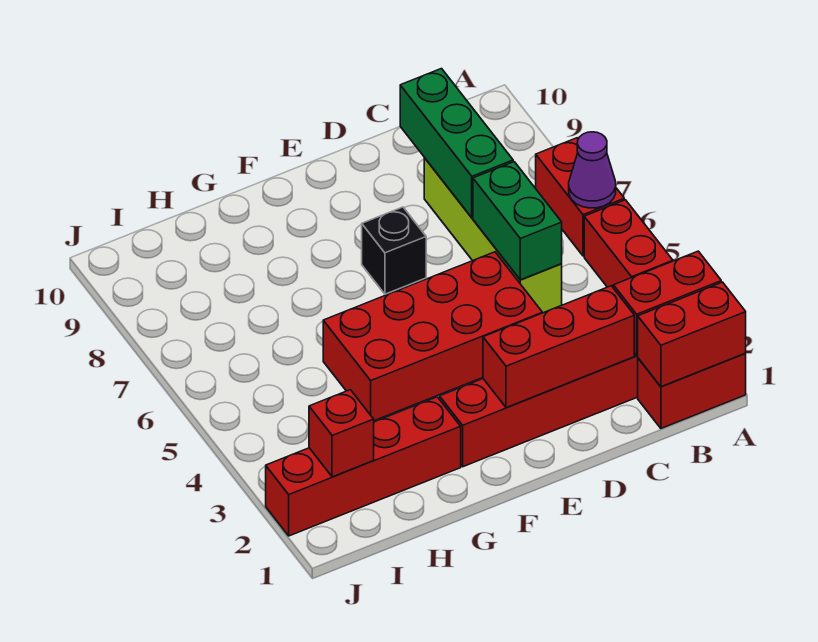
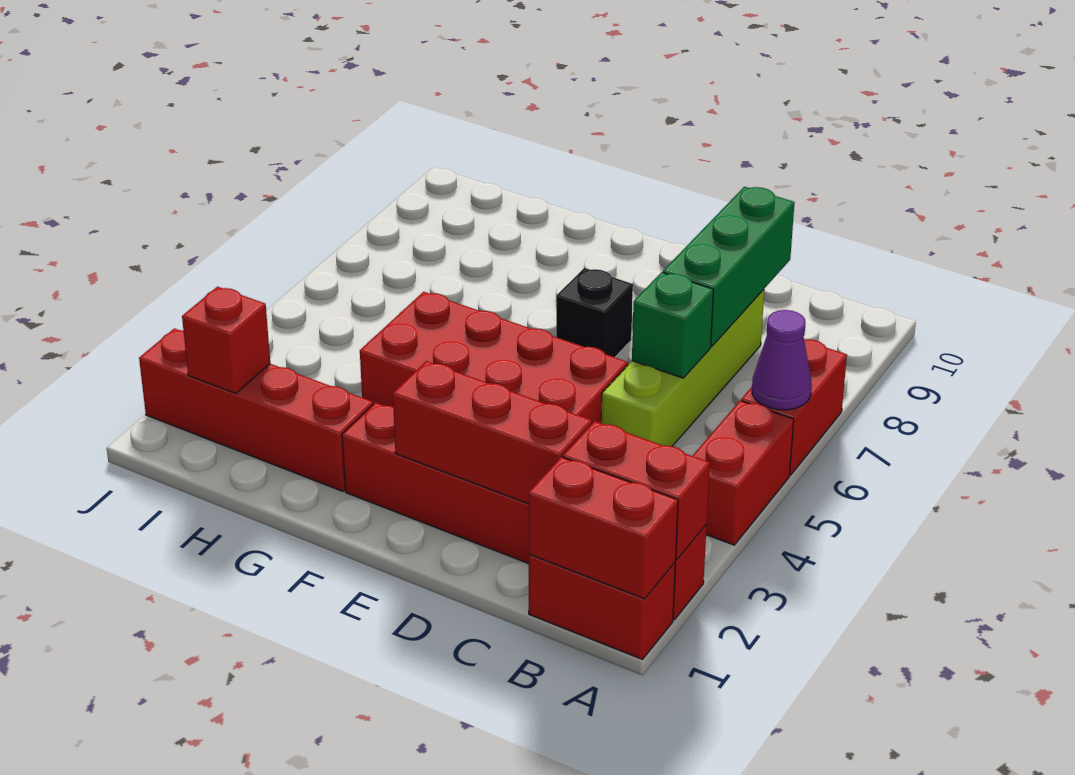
green 1x2 brick [473,162,562,280] -> green 1x1 brick [632,272,713,378]

